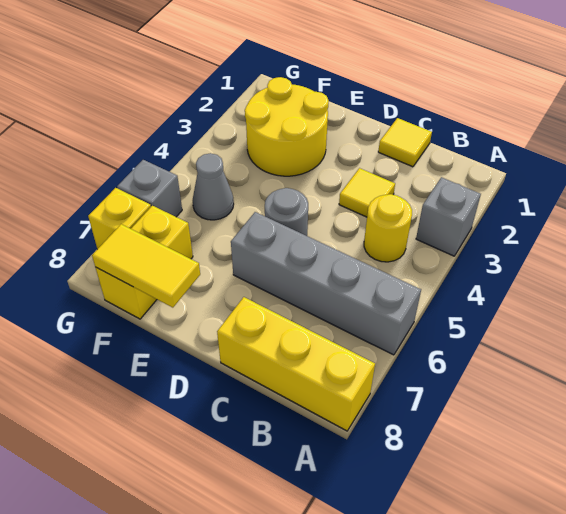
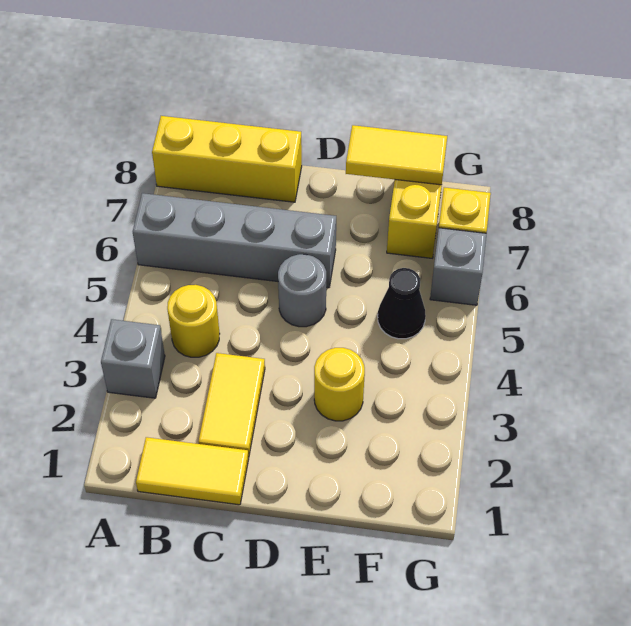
yellow 1x1 tile [378,118,432,167] -> yellow 1x2 tile [136,437,249,505]
yellow 1x1 tile [339,168,395,217] -> yellow 1x2 tile [199,353,265,457]
yellow 2x2 round brick [245,77,329,176] -> yellow 1x1 round brick [314,348,365,421]
grey 1x1 cone [193,153,234,220] -> black 1x1 cone [378,268,426,339]

